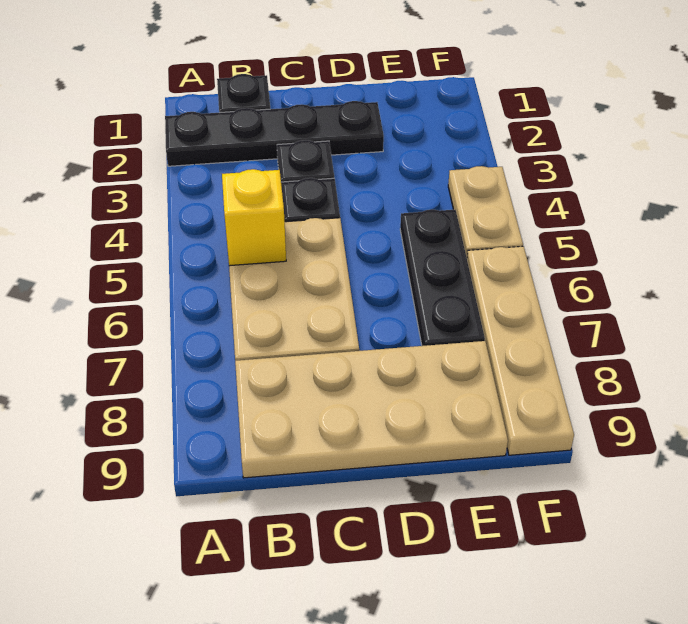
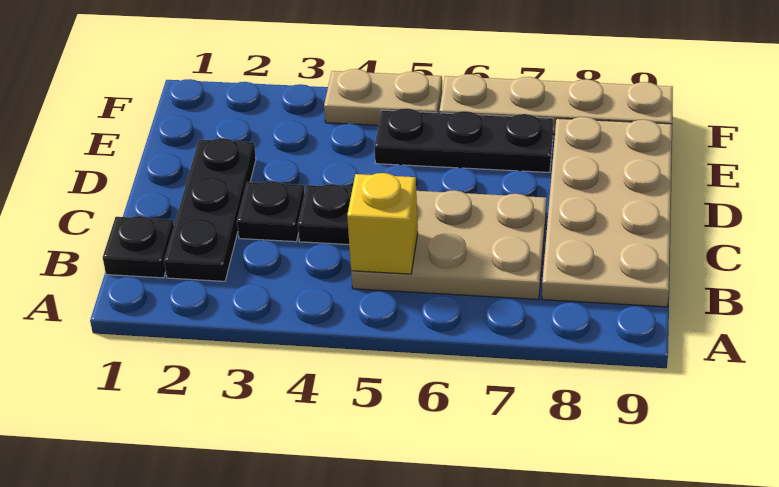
black 1x4 plate [165,101,384,166] -> black 1x3 plate [164,138,256,281]

